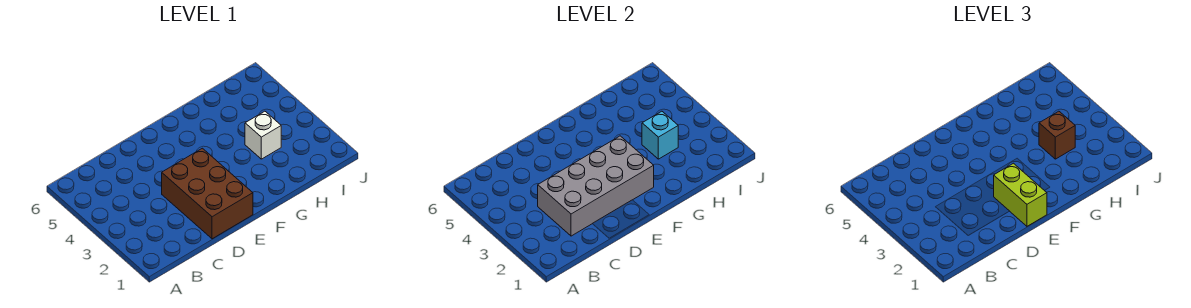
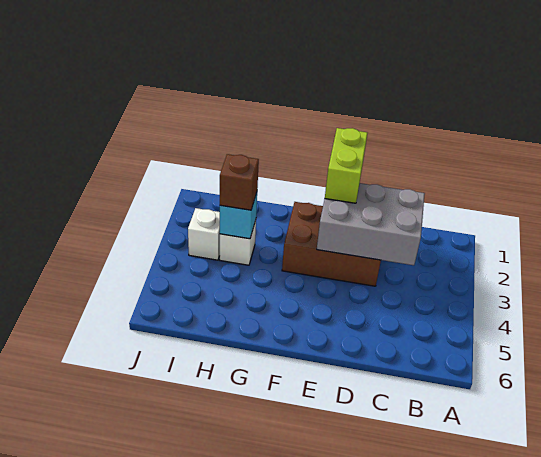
grey 2x4 brick [538,136,654,236] -> grey 2x3 brick [317,183,425,265]
brown 2x3 brick [162,148,253,239] -> brown 2x3 brick turned to [282,202,381,286]
none -> white 1x1 brick [188,208,220,260]

